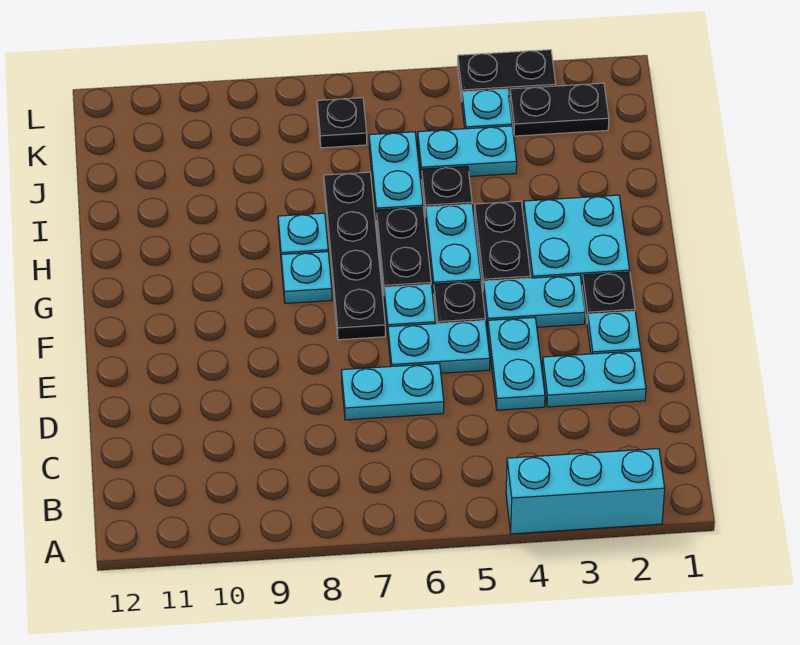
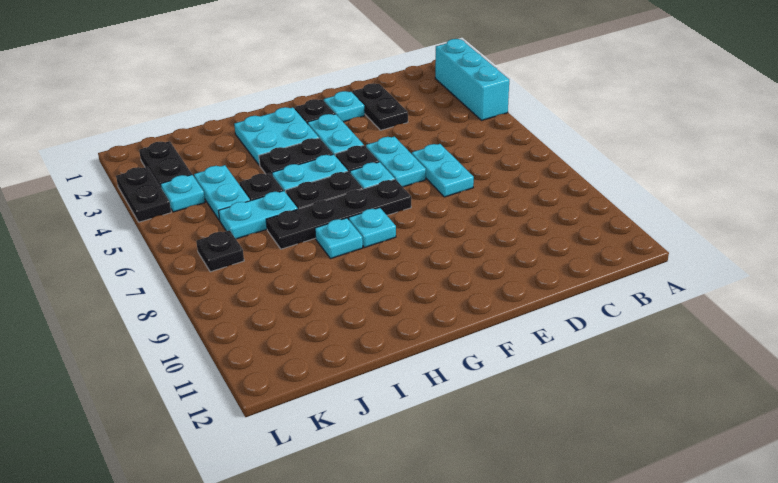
cyan 1x2 plate [542,351,646,407] -> black 1x2 plate [352,83,408,130]
cyan 1x2 plate [488,317,545,410] -> none

